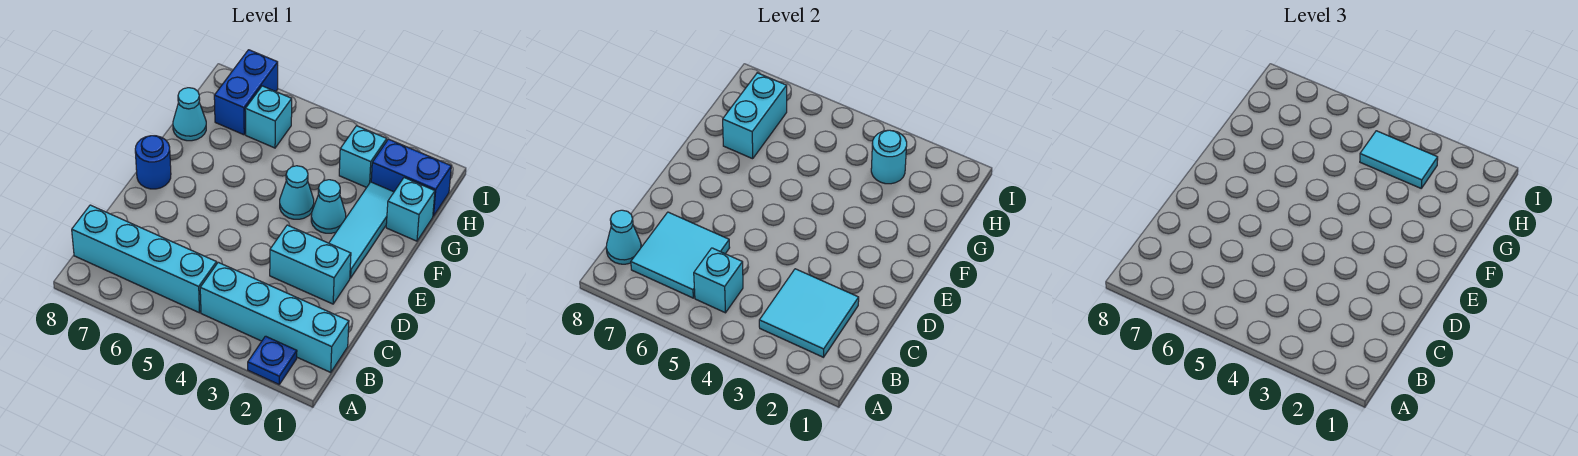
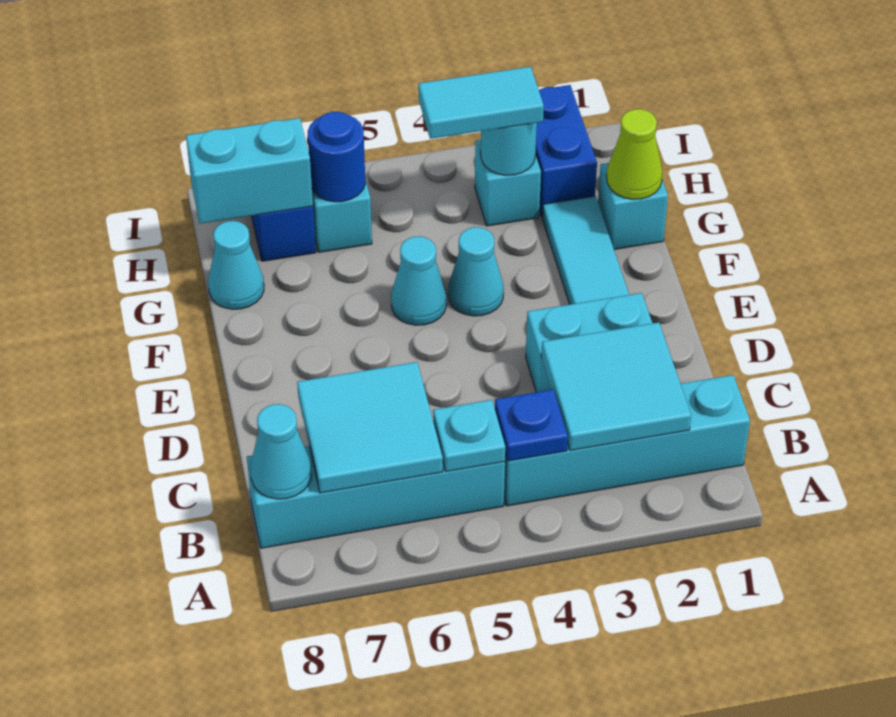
blue 1x1 plate [248,336,297,384] -> blue 1x1 plate moved to [495,390,568,461]
cyan 1x1 brick [694,248,743,313] -> cyan 1x1 plate [433,400,505,471]
blue 1x1 round brick [135,136,171,189] -> blue 1x1 round brick moved to [308,112,365,202]
cyan 1x1 cone [311,180,346,233] -> cyan 1x1 cone moved to [391,236,446,325]
none -> lime 1x1 cone [607,109,662,199]
cyan 1x2 brick [723,73,787,159] -> cyan 1x2 brick turned to [186,118,313,224]
blue 1x2 brick [371,139,451,216] -> blue 1x2 brick turned to [535,85,597,216]

